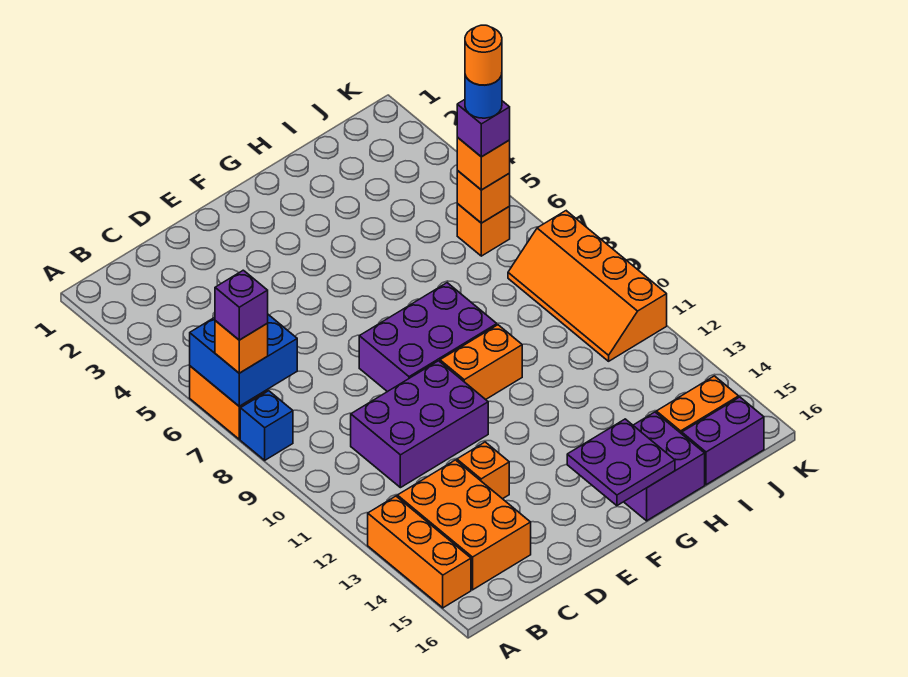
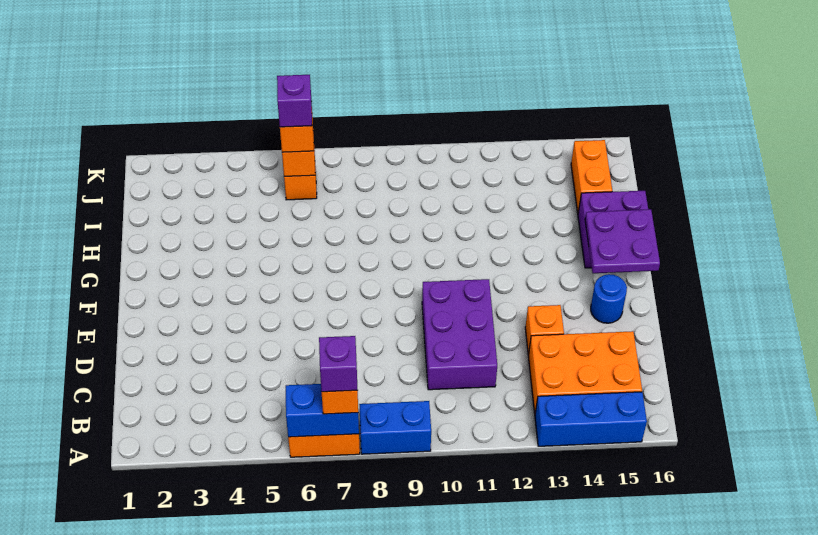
blue 2x2 brick [190,315,297,406] -> blue 1x2 brick [286,384,359,437]
blue 1x1 brick [240,391,293,460] -> blue 1x2 brick [359,401,431,454]
orange 1x3 brick [368,496,471,608] -> blue 1x3 brick [535,392,647,446]
purple 2x3 brick [359,283,497,392] -> none
orange 1x2 brick [440,325,522,400] -> none
purple 1x2 brick [682,397,764,485] -> none
blue 1x1 round brick [465,75,502,118] -> blue 1x1 round brick moved to [591,274,627,323]
orange 1x1 round brick [465,25,502,85] -> none
orange 2x4 slope [508,211,667,361] -> none

